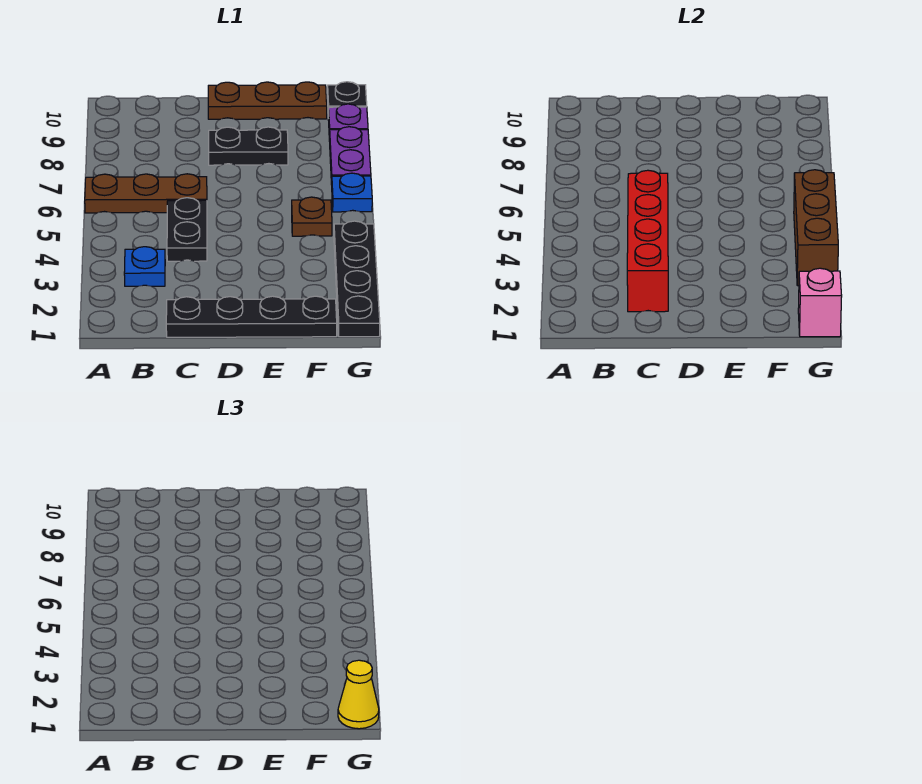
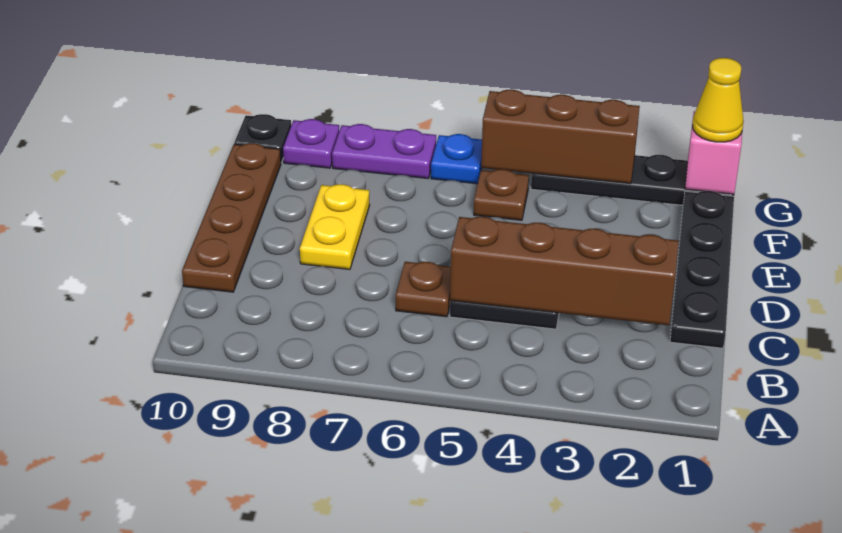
brown 1x3 plate [85,174,207,213] -> brown 1x1 plate [396,262,451,317]
blue 1x1 plate [124,247,165,286] -> none
red 1x4 brick [627,170,668,312] -> brown 1x4 brick [450,217,679,325]
black 1x2 plate [209,127,288,165] -> yellow 1x2 plate [300,184,370,269]
brown 1x3 plate [208,82,327,119] -> brown 1x4 plate [182,143,281,292]

